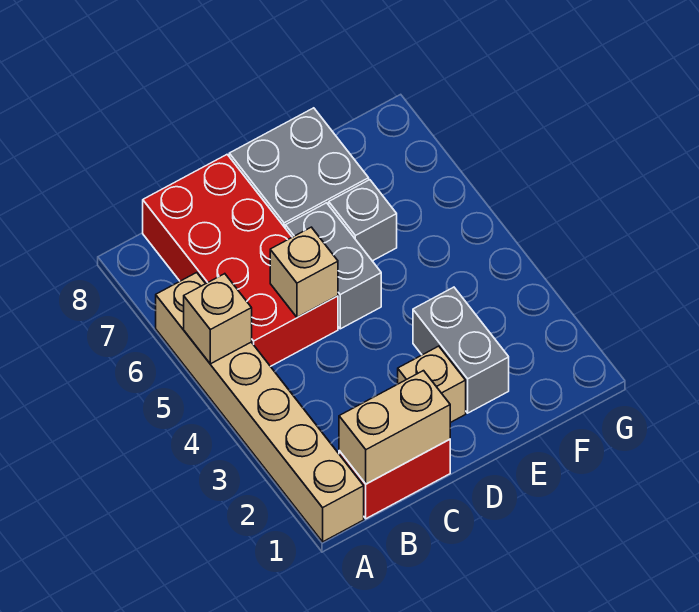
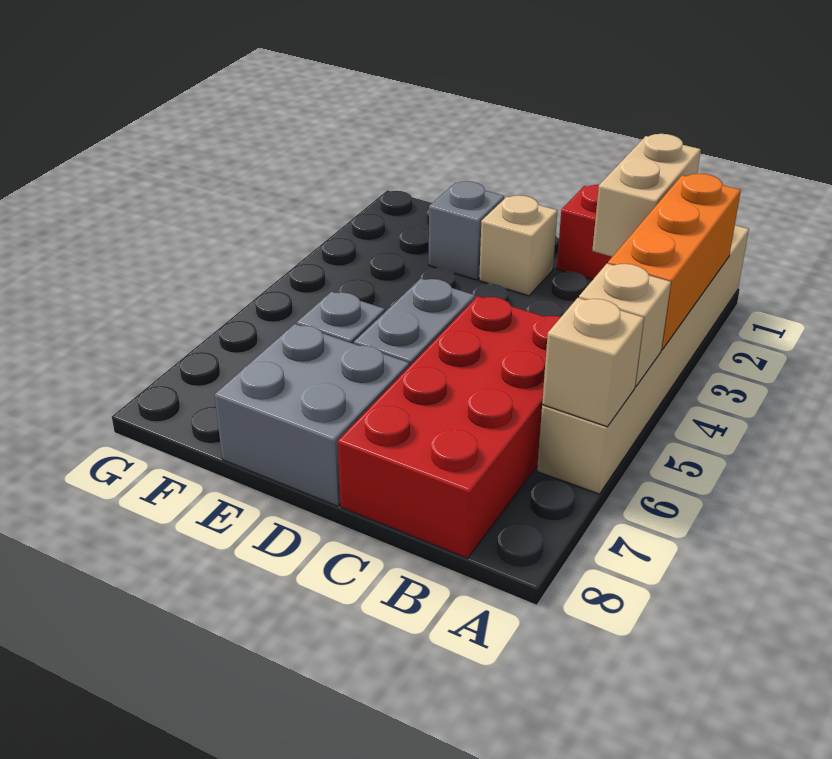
none -> orange 1x3 brick [608,174,741,350]
tan 1x2 brick [339,371,450,484] -> tan 1x2 brick turned to [592,134,701,257]
tan 1x1 brick [270,227,338,317] -> tan 1x1 brick moved to [542,298,644,427]
grey 1x2 brick [413,287,509,413] -> grey 1x1 brick [429,181,504,280]

